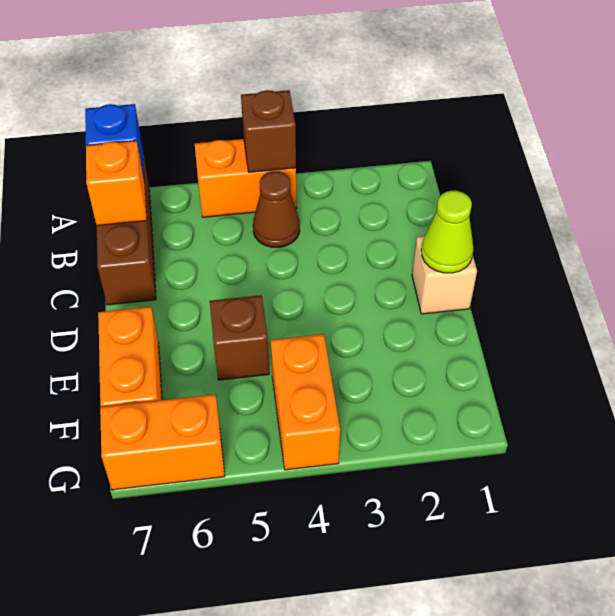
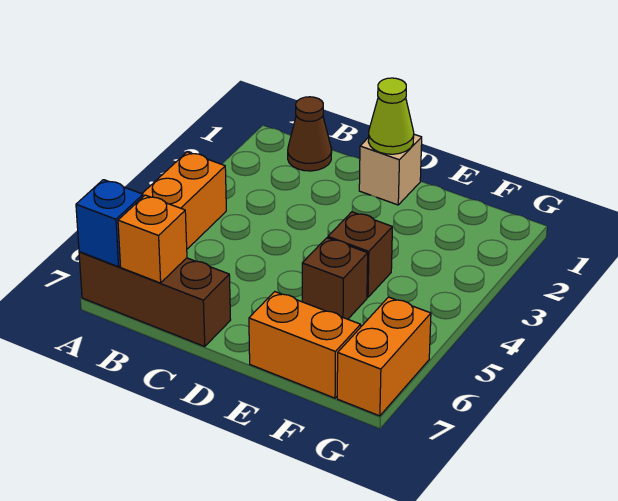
brown 1x1 brick [241,90,296,172] -> brown 1x1 brick moved to [328,212,392,297]
brown 1x1 cone [253,172,300,247] -> brown 1x1 cone moved to [288,97,332,171]
orange 1x2 brick [271,334,340,470] -> none

